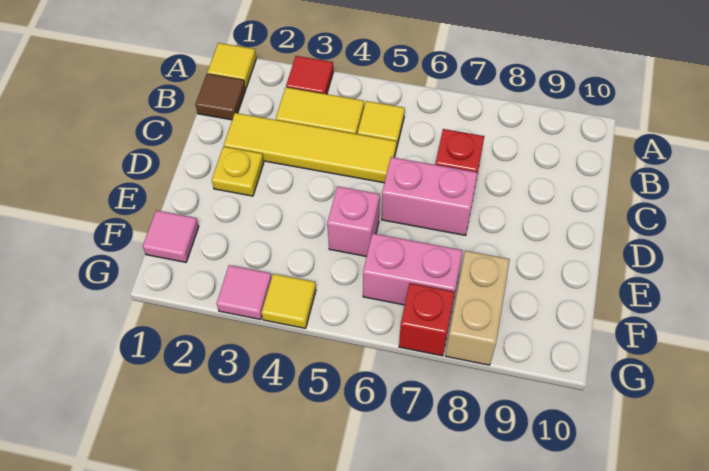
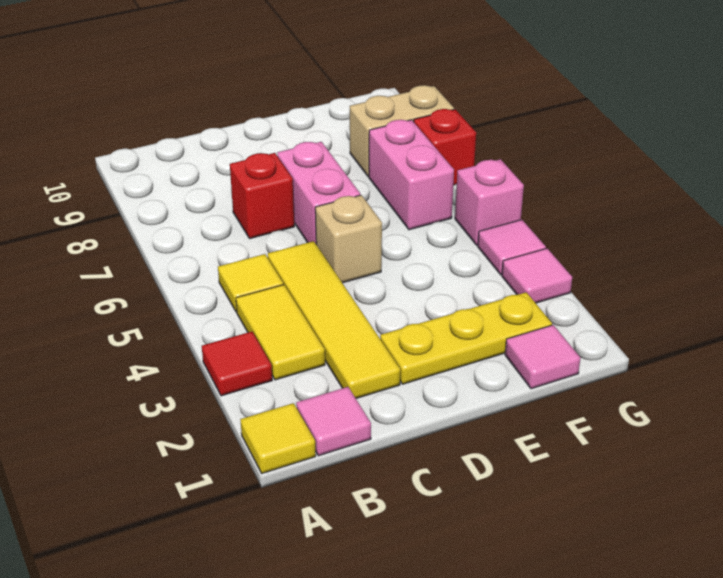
brown 1x1 tile [196,74,246,120] -> pink 1x1 tile [296,387,371,456]
yellow 1x1 plate [212,147,264,196] -> yellow 1x3 plate [380,292,552,384]
none -> tan 1x1 brick [315,195,382,283]
pink 1x1 brick [327,186,380,256] -> pink 1x1 brick moved to [455,159,524,246]
yellow 1x1 tile [262,274,316,328] -> pink 1x1 tile [478,220,546,275]

